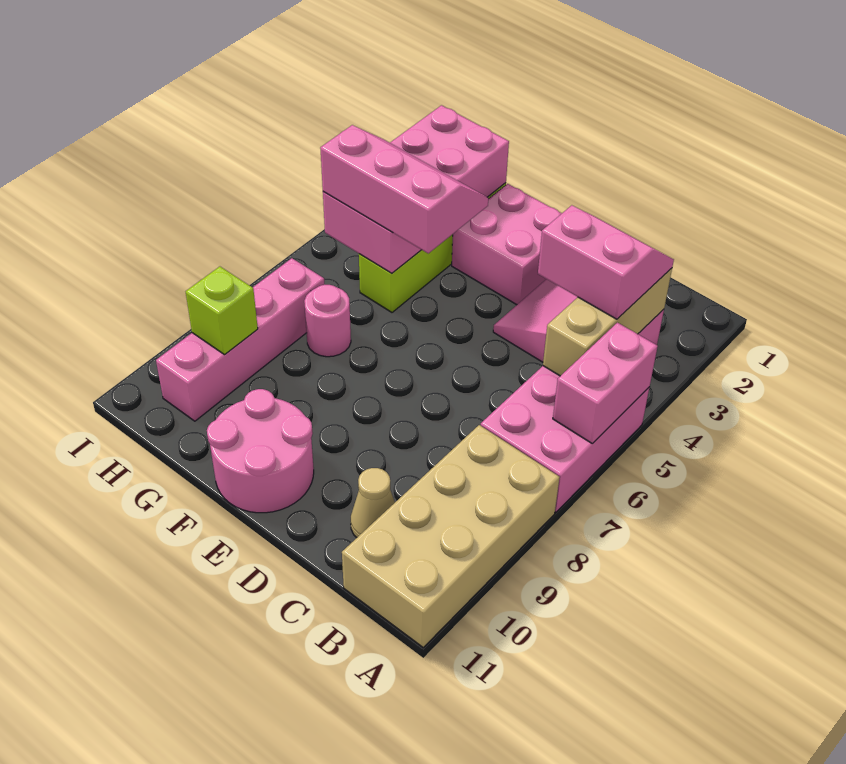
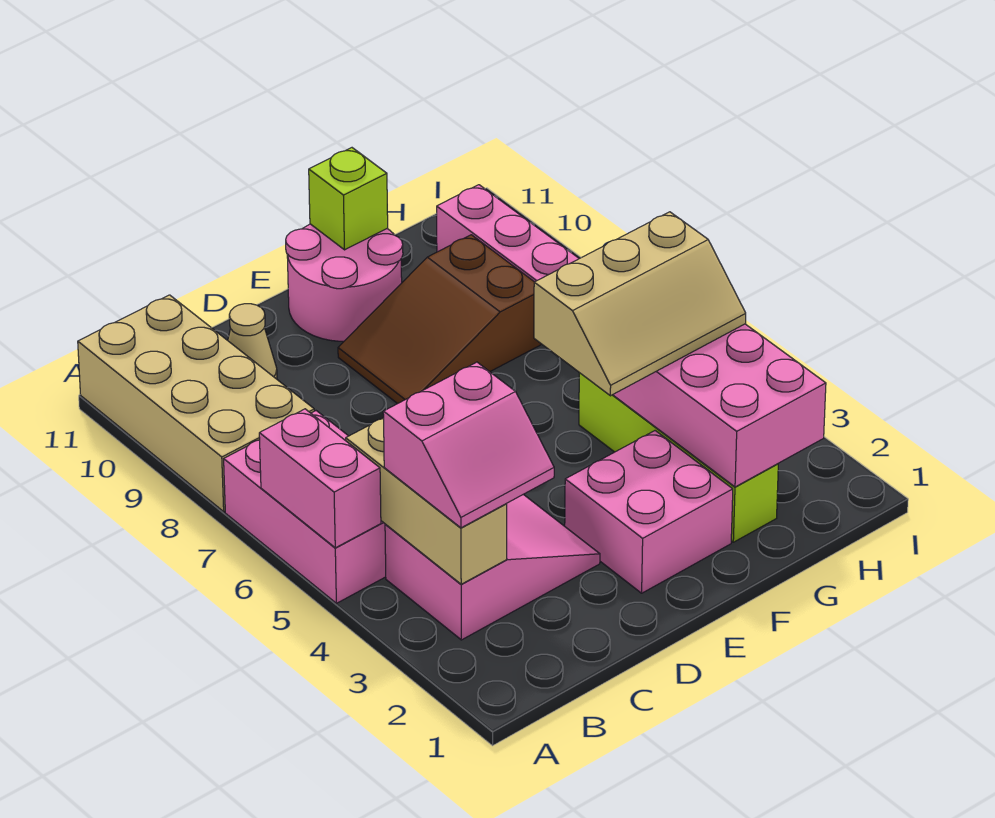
none -> brown 2x3 slope [338,235,542,404]
pink 2x3 slope [320,125,488,253] -> tan 2x3 slope [534,212,746,396]
pink 1x1 round brick [304,285,351,357] -> none
lime 1x1 brick [186,267,258,355] -> lime 1x1 brick moved to [309,148,388,250]

